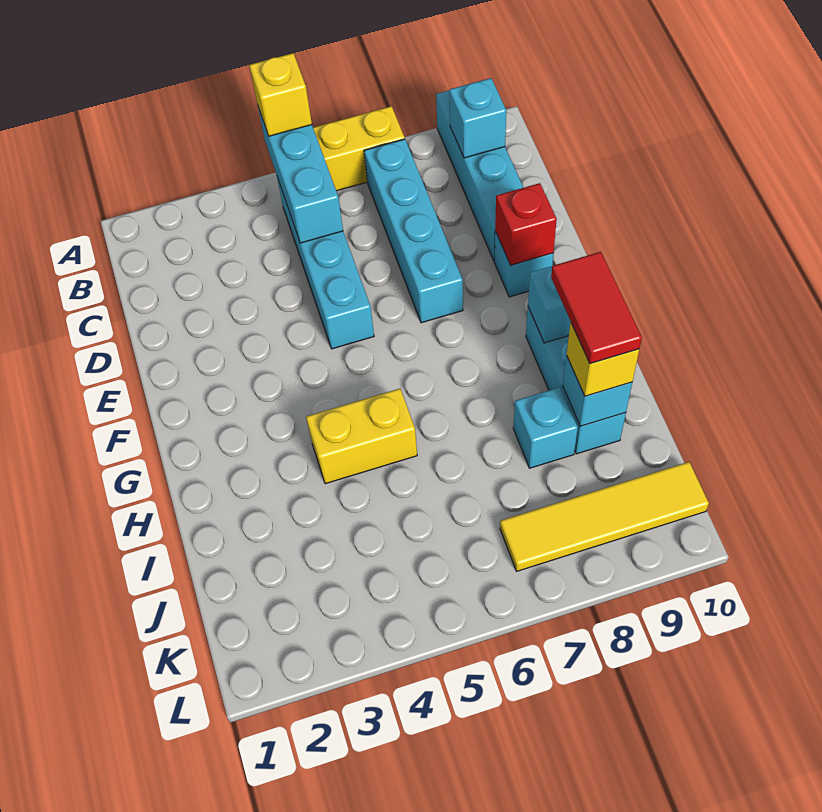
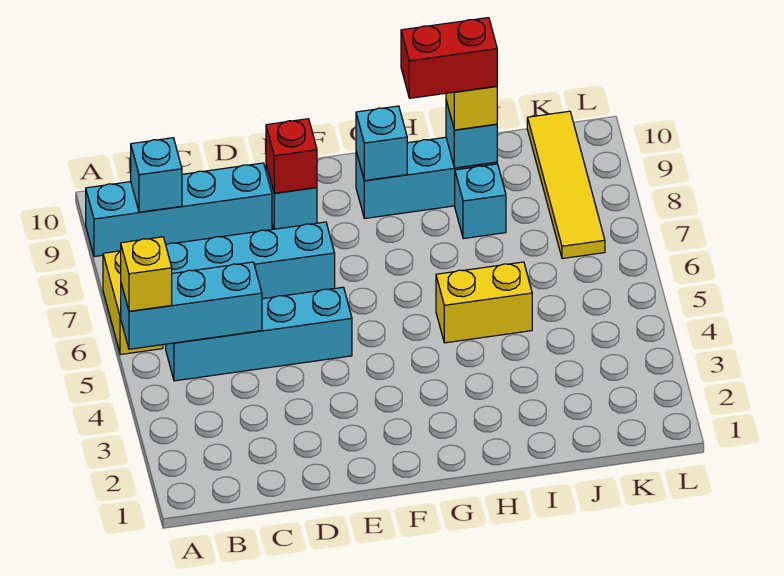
yellow 1x2 brick [306,389,417,484] -> yellow 1x2 brick turned to [436,262,532,343]
red 1x2 tile [551,252,642,364] -> red 1x2 brick [401,18,497,98]

